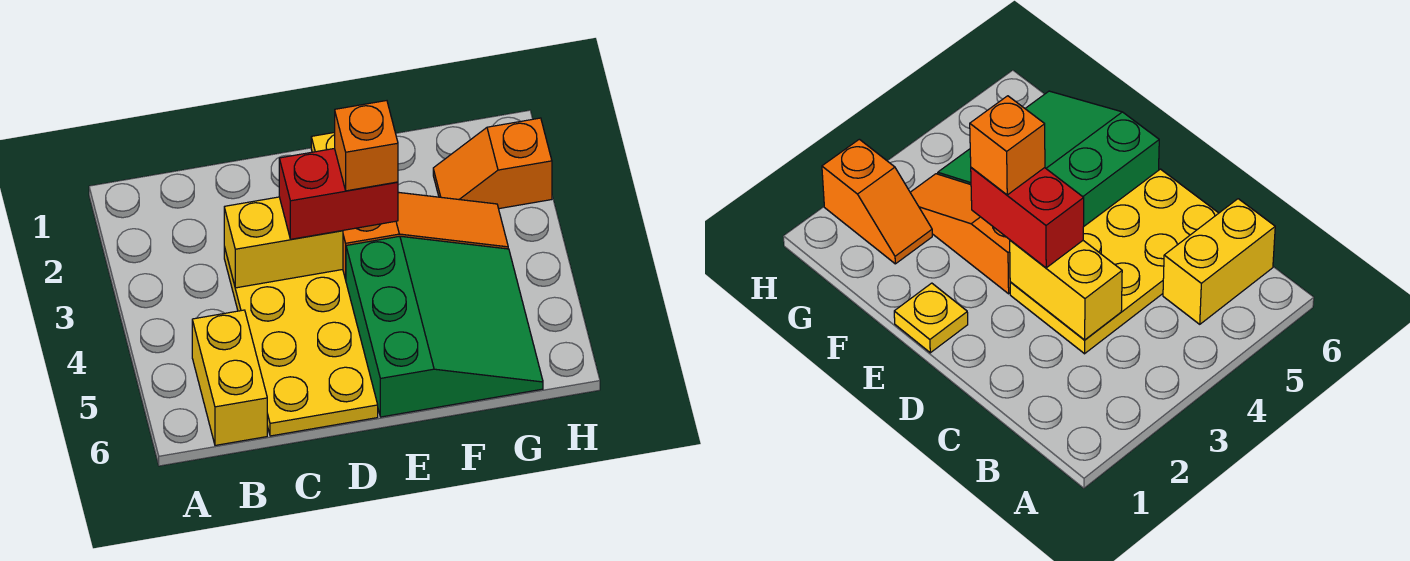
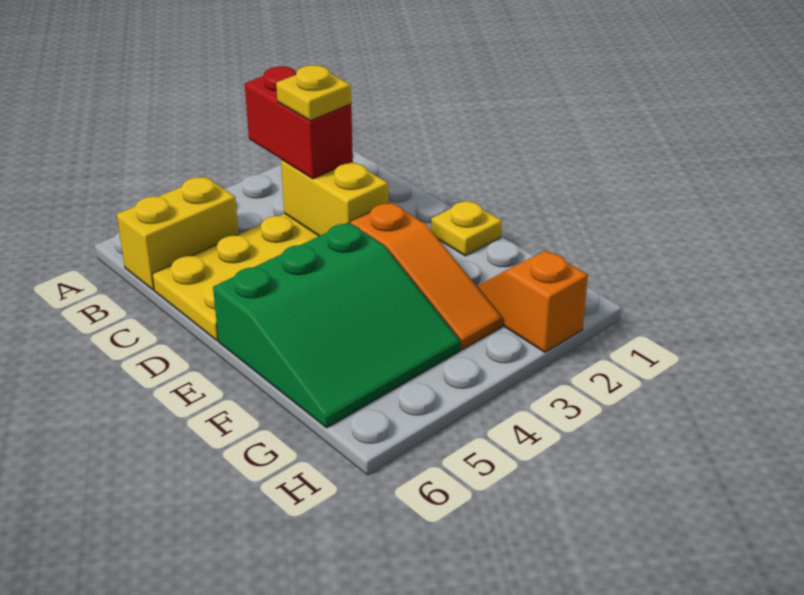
none -> yellow 1x1 plate [276,65,351,121]
red 1x2 brick [279,148,398,239] -> red 1x2 brick moved to [245,66,353,179]
orange 1x1 brick [335,101,398,191] -> none

